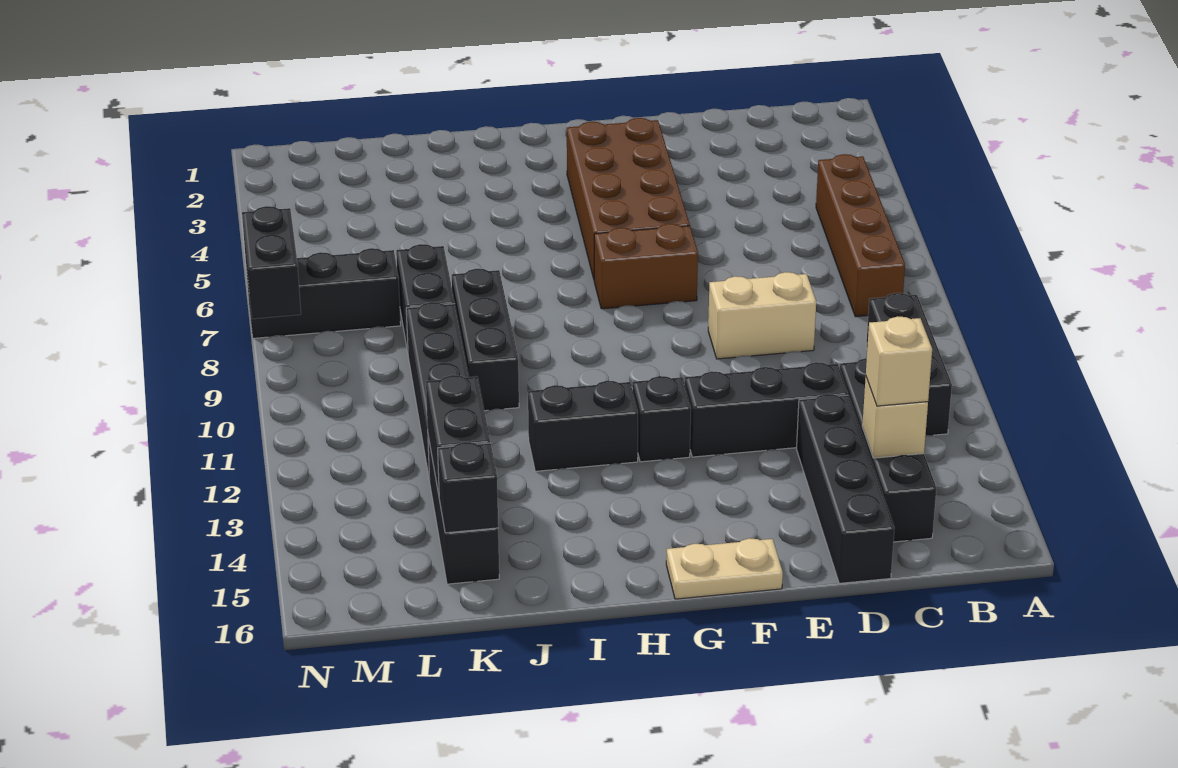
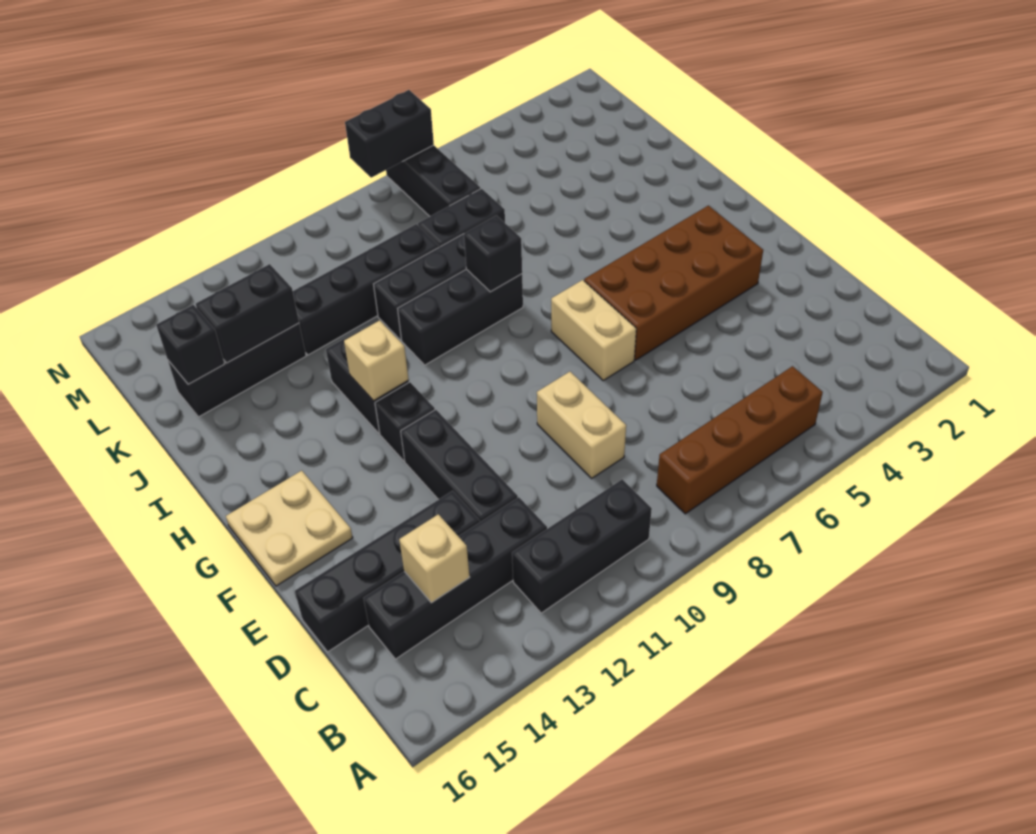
tan 1x1 brick [866,316,932,406] -> tan 1x1 brick moved to [344,320,409,401]
brown 1x2 brick [594,224,698,309] -> tan 1x2 brick [551,280,636,380]
tan 1x2 plate [666,538,783,599] -> tan 2x2 plate [226,471,353,586]
none -> black 1x3 brick [398,269,523,365]
none -> black 1x1 brick [464,216,522,292]

